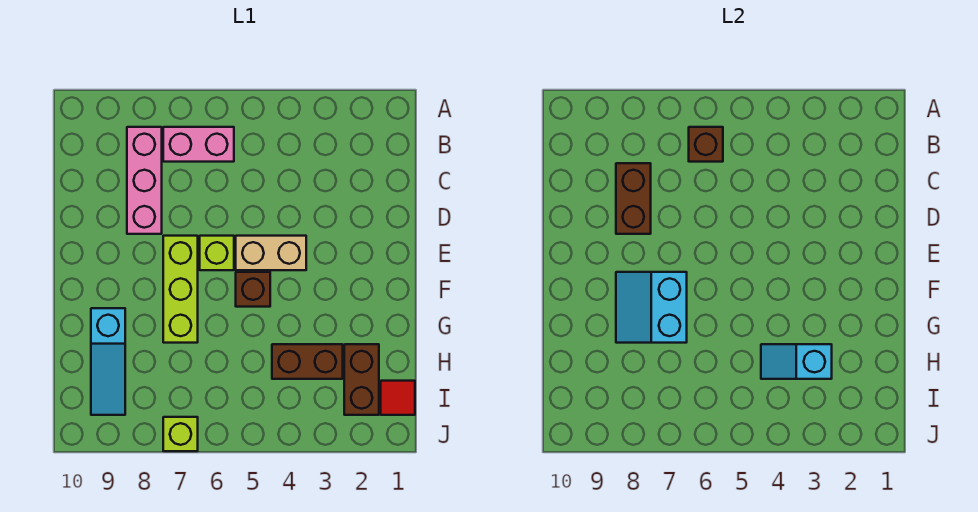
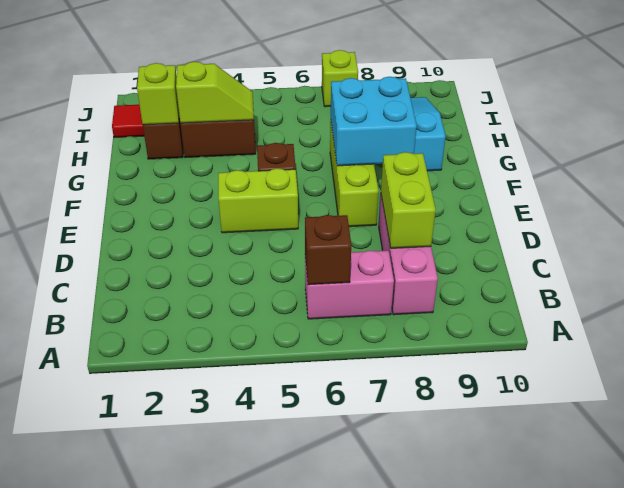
brown 1x2 brick [616,163,651,234] -> lime 1x2 brick [381,152,436,248]
tan 1x2 brick [236,236,306,270] -> lime 1x2 brick [218,168,298,233]
lime 1x1 brick [200,236,234,270] -> lime 1x1 brick moved to [137,63,179,125]
cyan 2x2 slope [616,272,687,343] -> cyan 2x2 brick [331,77,417,166]
cyan 1x2 slope [761,344,832,379] -> lime 1x2 slope [176,62,254,123]

